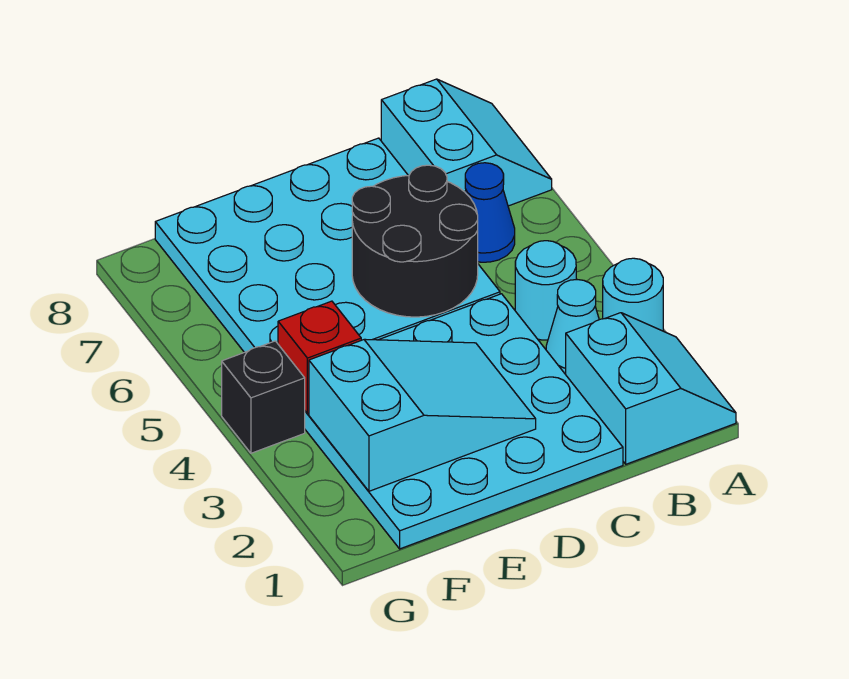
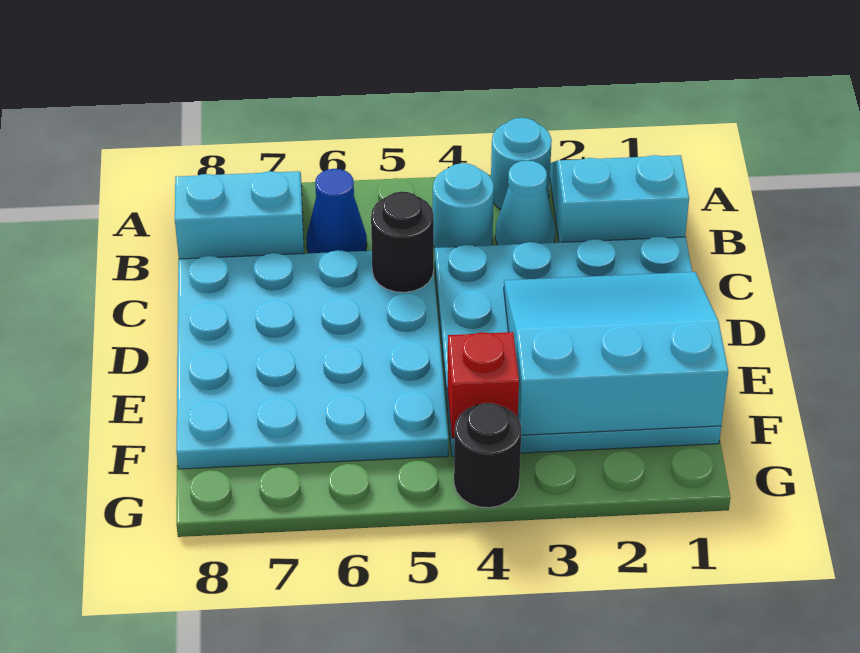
black 2x2 round brick [352,165,478,317] -> black 1x1 round brick [371,192,434,292]
cyan 2x3 slope [309,339,536,491] -> cyan 3x3 slope [504,272,728,435]
black 1x1 brick [222,341,305,453] -> black 1x1 round brick [454,403,521,508]

